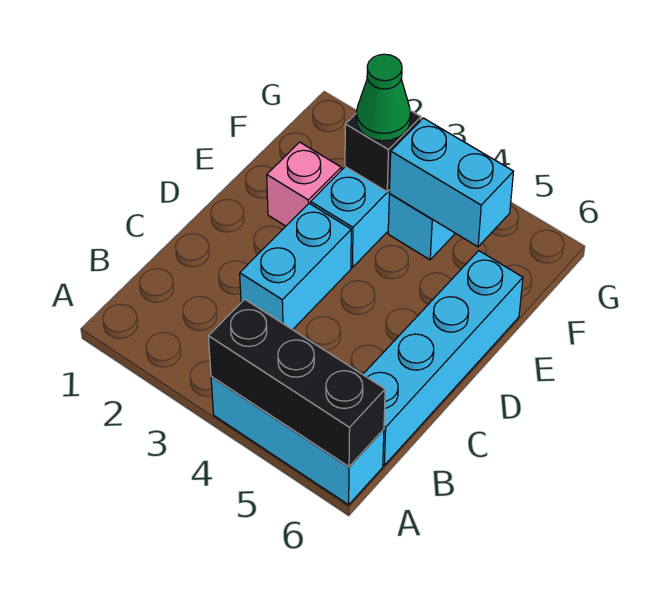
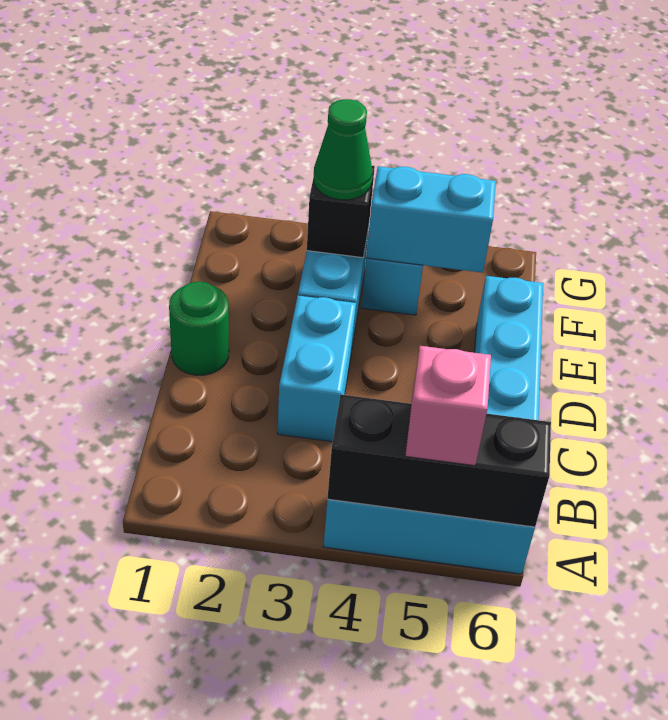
none -> green 1x1 round brick [169,282,229,375]
pink 1x1 brick [267,142,341,226] -> pink 1x1 brick moved to [405,346,491,466]

